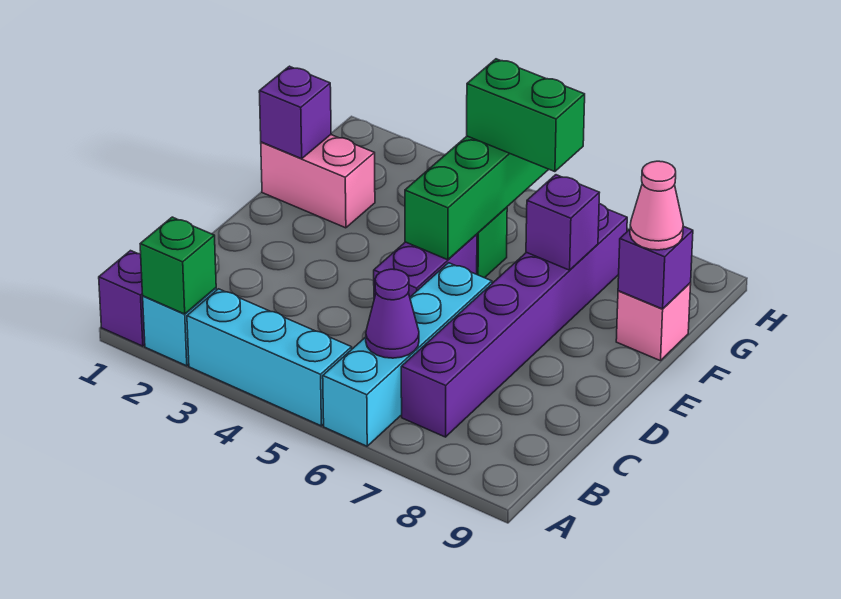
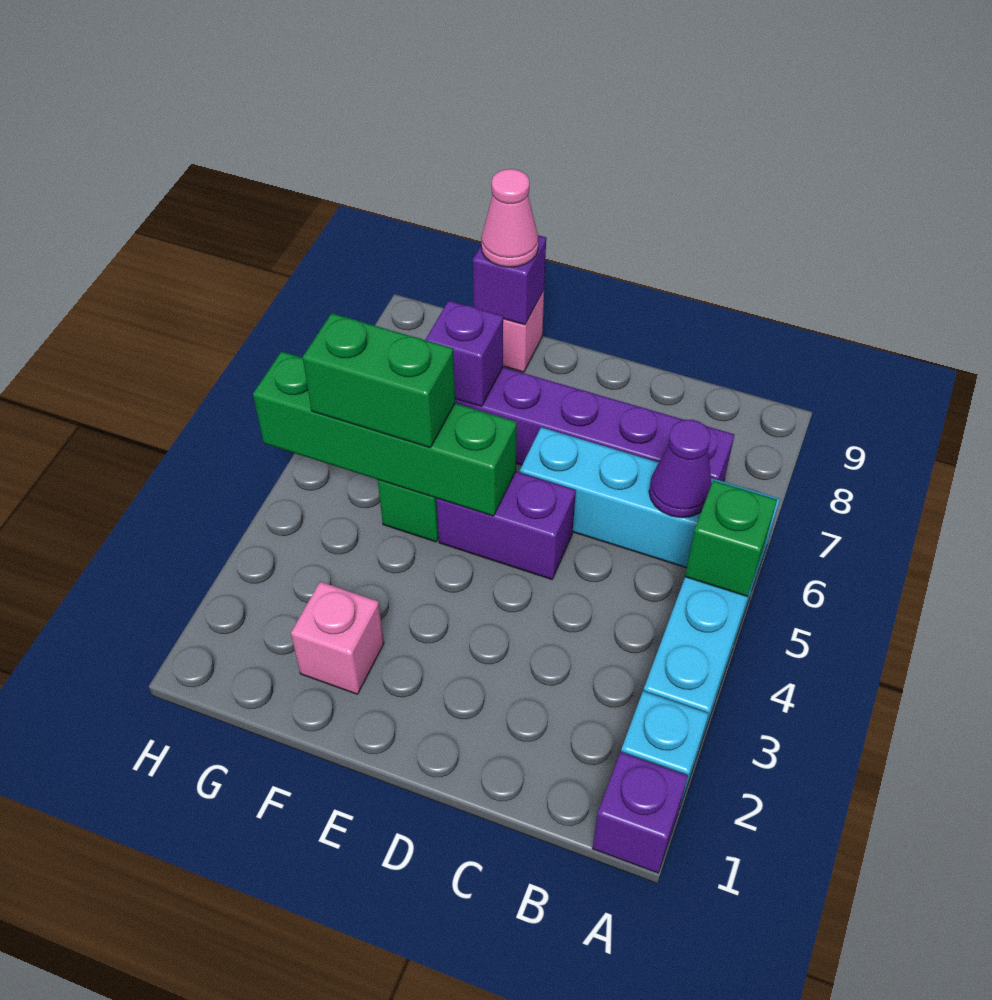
green 1x1 brick [140,217,216,314] -> green 1x1 brick moved to [685,480,777,597]
pink 1x2 brick [261,135,375,228] -> pink 1x1 brick [291,582,384,694]
purple 1x1 brick [259,66,331,159] -> none
green 1x2 brick [467,59,585,172] -> green 1x2 brick turned to [303,313,455,448]

